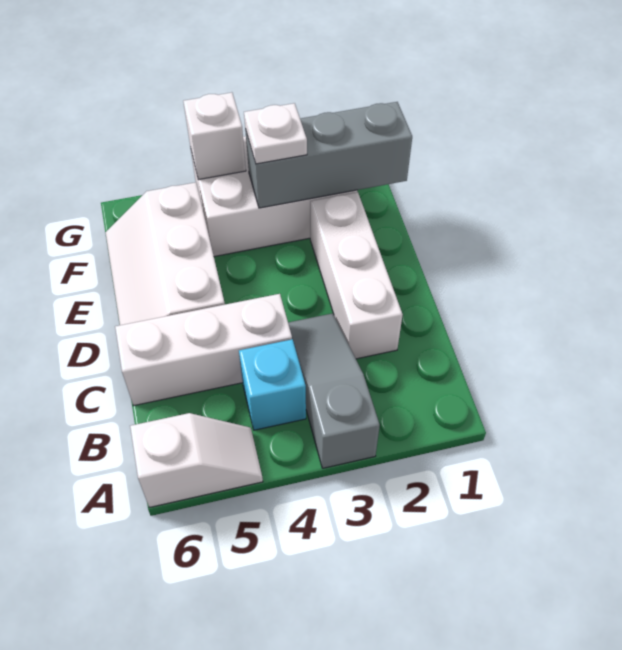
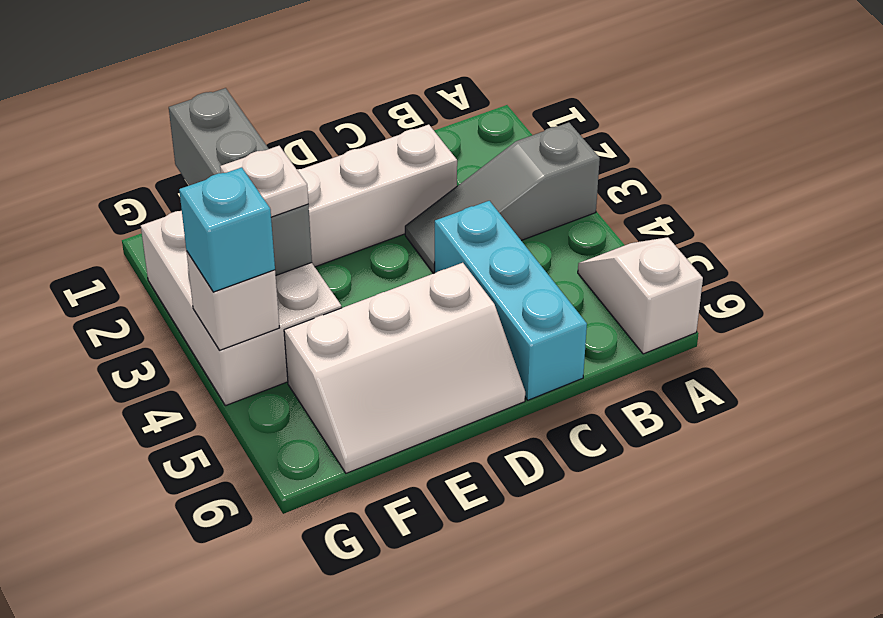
cyan 1x1 brick [239,339,306,430] -> cyan 1x1 brick moved to [179,167,275,292]
white 1x3 brick [115,294,292,406] -> cyan 1x3 brick [435,201,587,400]

